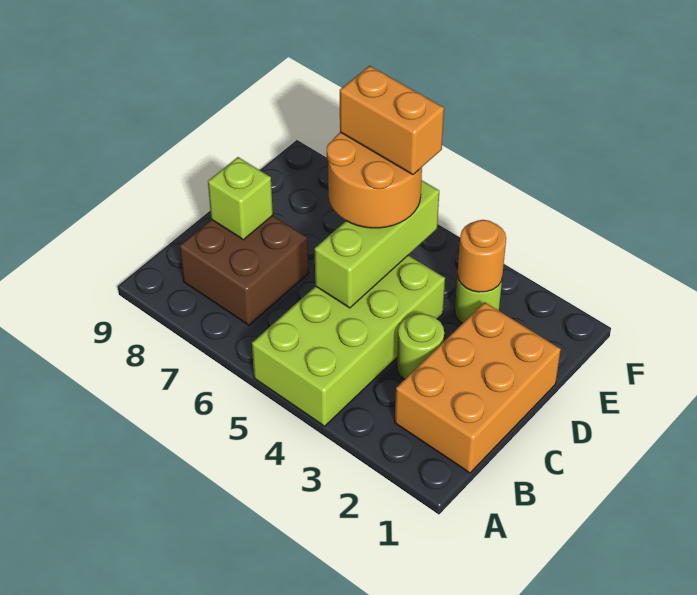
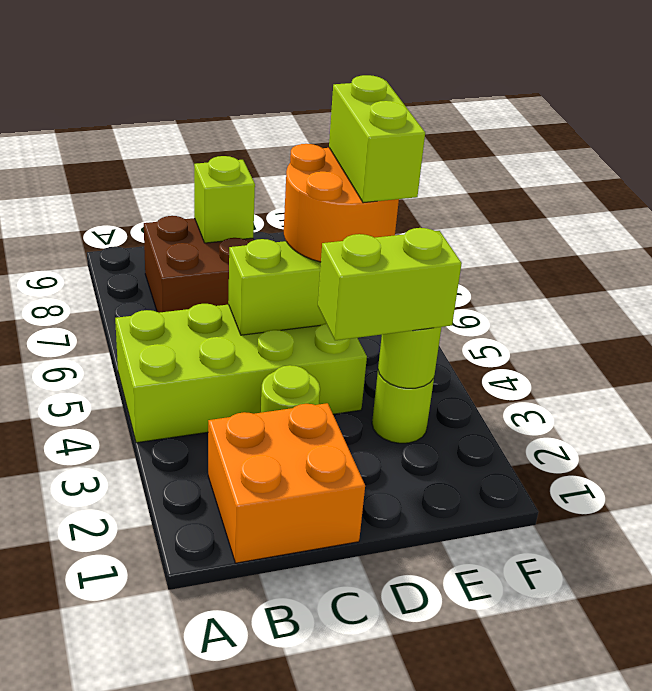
orange 2x3 brick [395,302,561,473] -> orange 2x2 brick [208,403,365,563]
none -> lime 1x2 brick [318,228,462,340]
orange 1x1 round brick [458,220,506,292] -> lime 1x1 round brick [378,327,441,388]
orange 1x2 brick [340,66,444,175] -> lime 1x2 brick [329,75,425,203]

